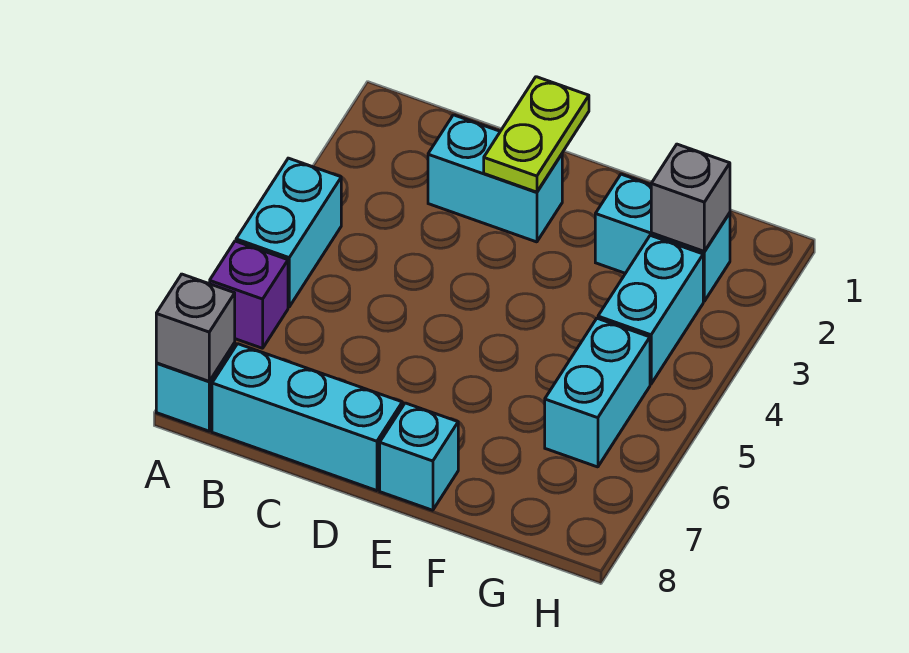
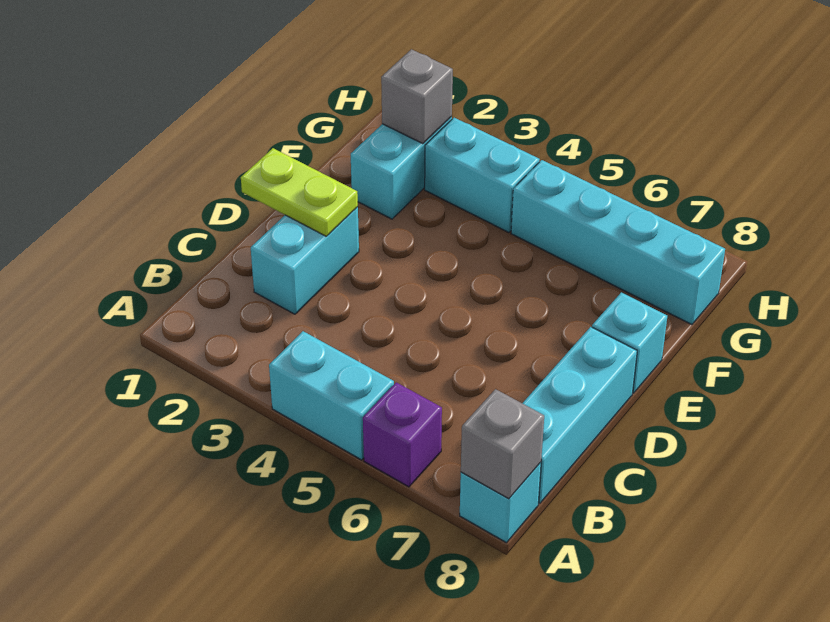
cyan 1x2 brick [545,318,650,467] -> cyan 1x4 brick [511,160,725,325]

